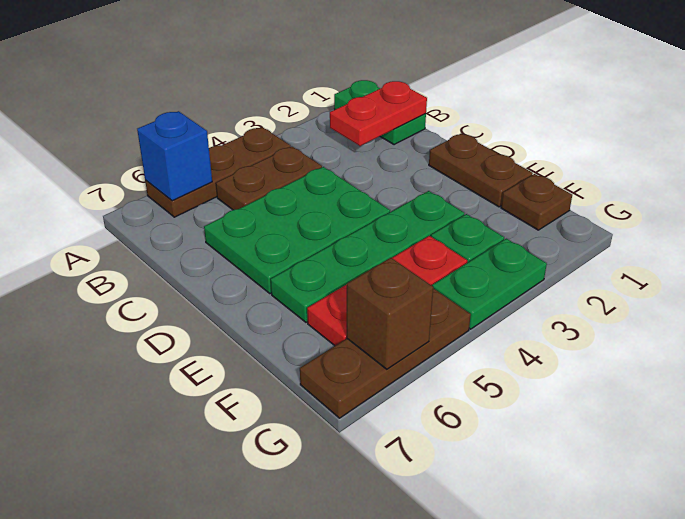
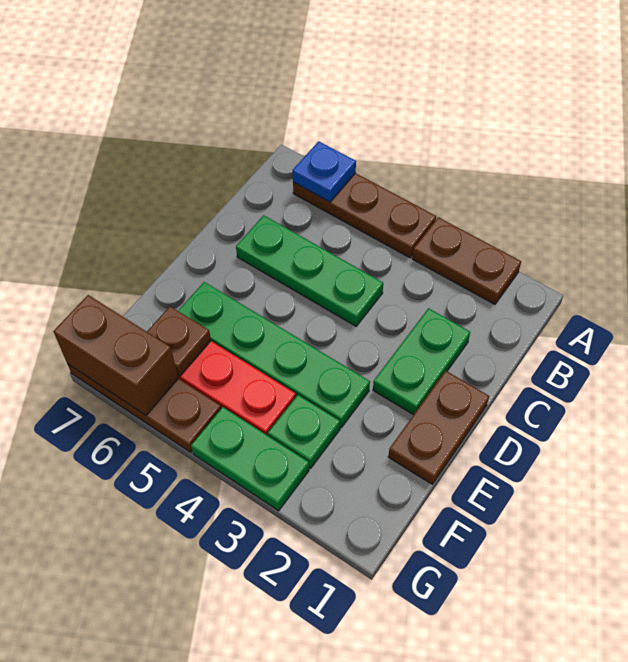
green 1x2 plate [334,80,426,145] -> green 1x2 plate moved to [373,308,470,415]
blue 1x1 brick [137,111,212,201] -> blue 1x1 plate [292,141,356,202]
red 1x2 plate [330,81,427,146] -> none
brown 1x2 plate [216,147,322,210] -> brown 1x2 plate moved to [412,217,521,304]
green 2x3 plate [204,167,390,294] -> green 1x3 plate [236,215,383,326]
brown 1x1 plate [501,174,572,230] -> brown 1x1 plate moved to [147,306,211,376]
brown 1x1 brick [347,258,433,369] -> brown 1x2 brick [53,295,178,415]

